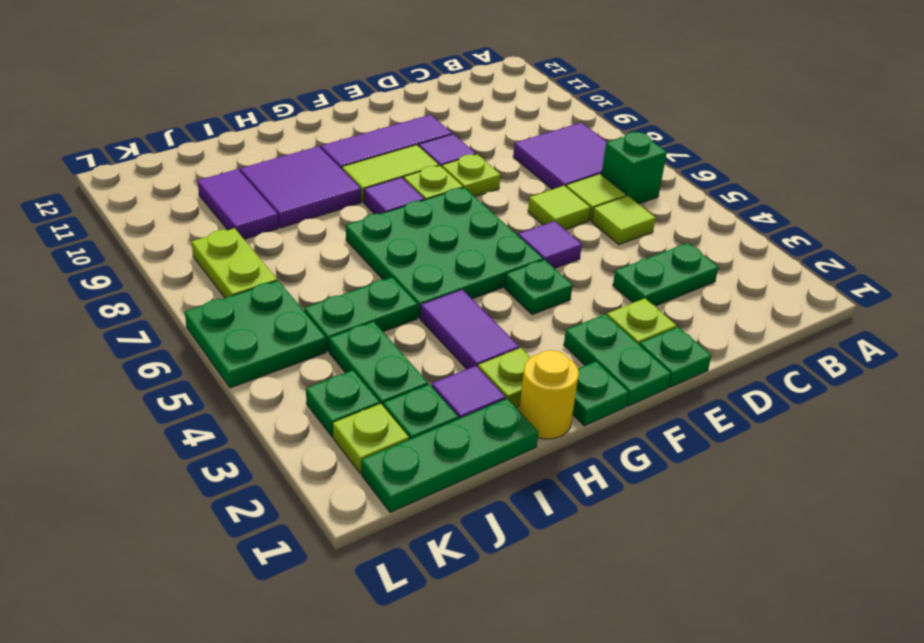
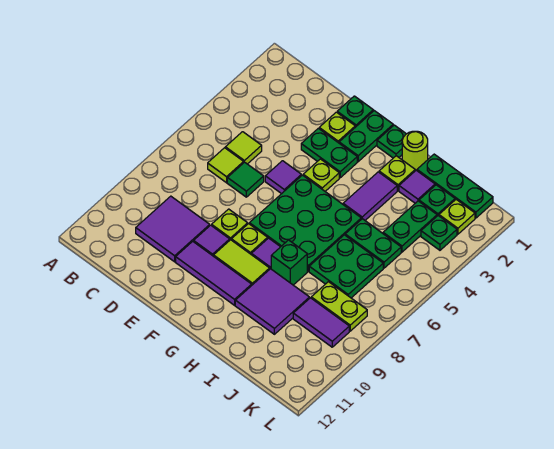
green 1x1 brick [601,132,667,204] -> green 1x1 brick moved to [271,240,307,285]
purple 2x2 tile [513,123,607,189] -> purple 2x2 tile moved to [136,196,210,262]
green 1x2 plate [613,243,719,306] -> green 1x2 plate moved to [301,128,357,178]
lime 1x1 tile [528,186,591,230] -> green 1x1 tile [227,162,264,197]
green 1x1 plate [505,260,573,315] -> lime 1x1 plate [303,159,339,191]
yellow 1x1 round brick [519,350,579,439] -> lime 1x1 round brick [402,131,428,170]
purple 1x2 tile [198,169,278,239] -> purple 1x2 tile turned to [293,298,349,347]
green 2x2 plate [185,281,326,388] -> green 2x2 plate moved to [309,235,383,298]
lime 1x2 plate [192,228,277,298] -> lime 1x2 plate turned to [311,282,367,331]

